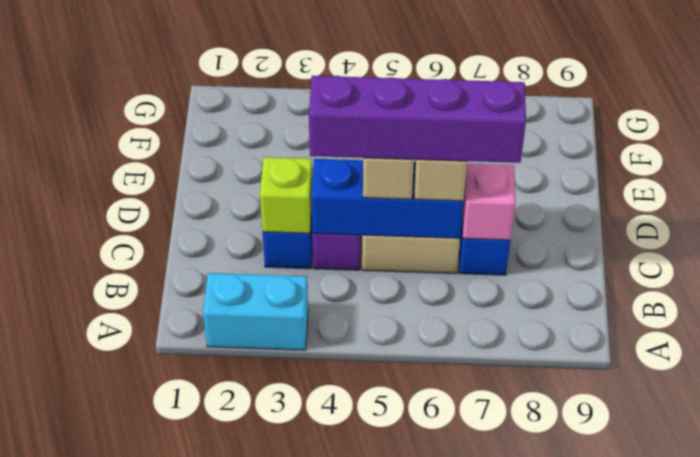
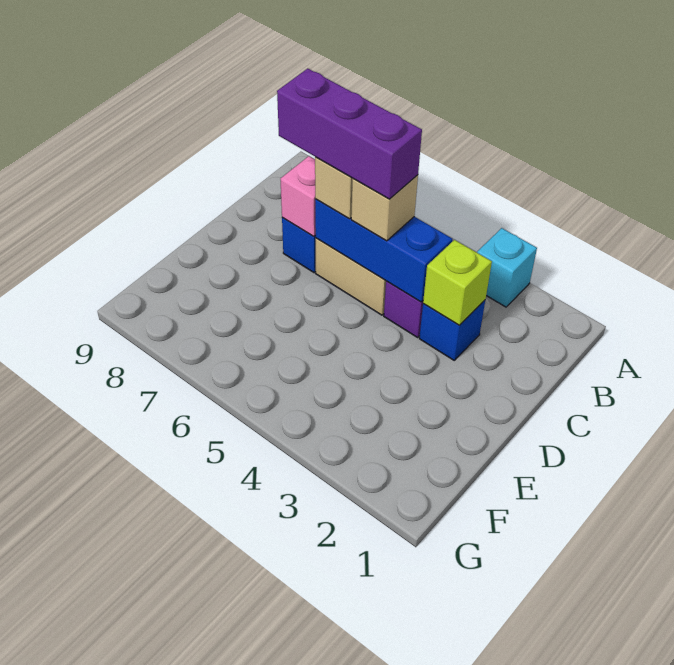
cyan 1x2 brick [203,273,308,350] -> cyan 1x1 brick [477,228,537,307]
purple 1x4 brick [309,76,526,163] -> purple 1x3 brick [277,69,422,199]

